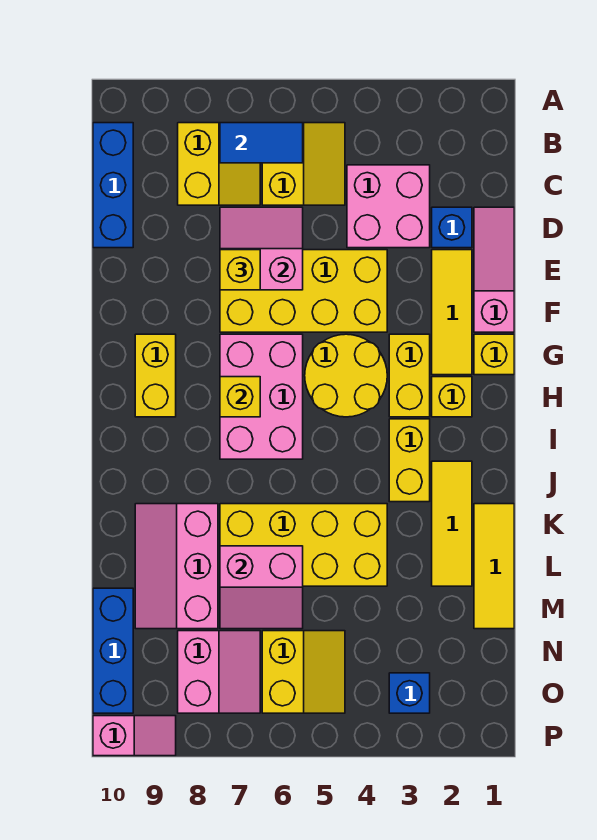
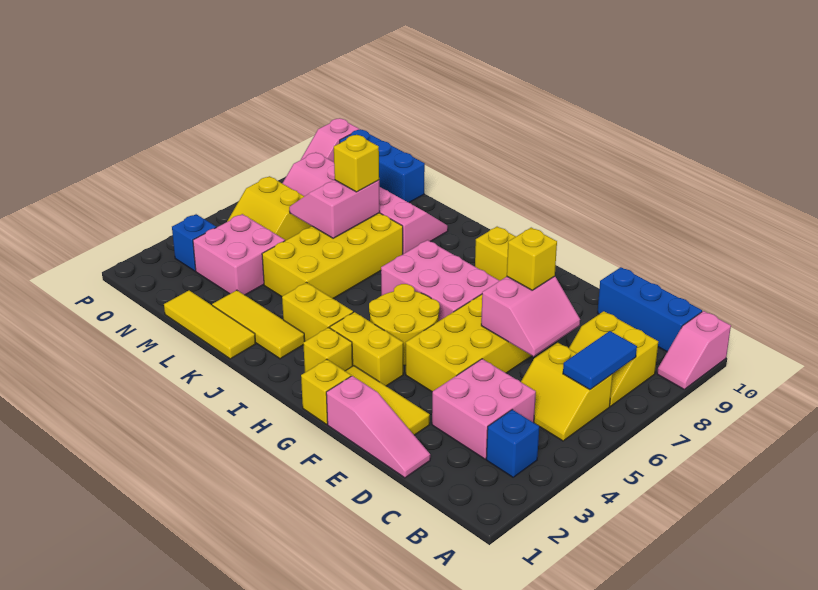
none -> pink 1x2 slope [657,311,731,389]
blue 1x1 brick [432,207,472,248] -> blue 1x1 brick moved to [486,410,539,477]
yellow 1x1 brick [220,377,260,417] -> yellow 1x1 brick moved to [334,135,379,192]
none -> pink 2x2 brick [193,214,285,295]

